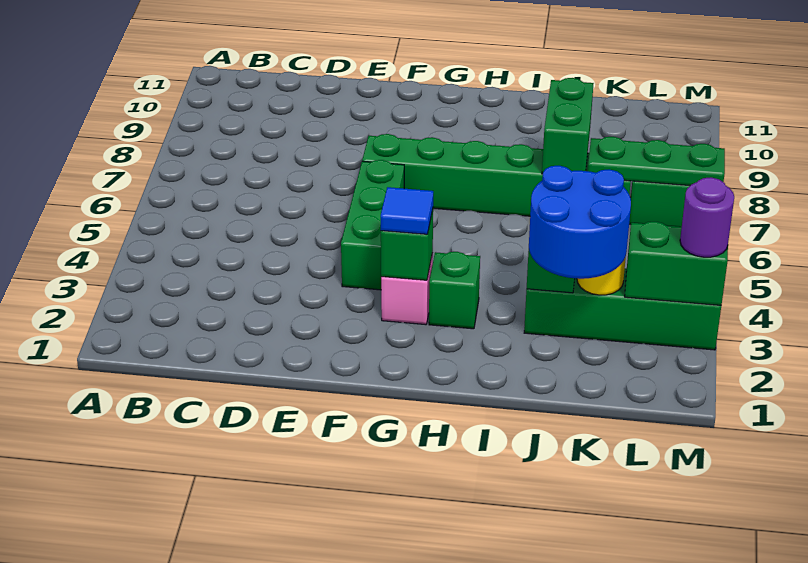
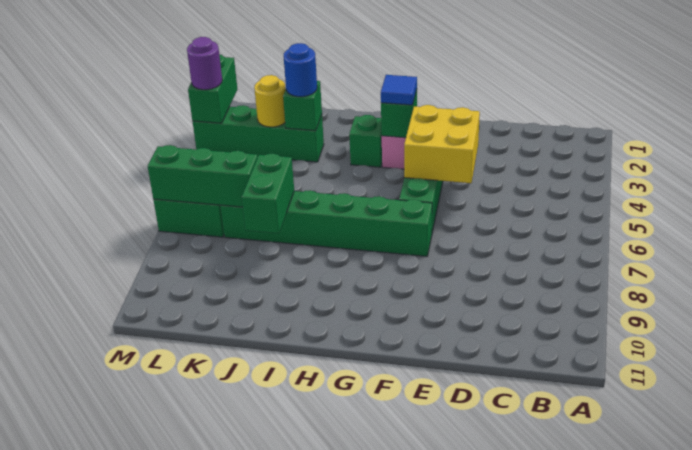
none -> yellow 2x2 brick [404,105,480,183]
blue 2x2 round brick [529,166,631,279] -> blue 1x1 round brick [284,43,317,97]
green 1x3 plate [588,137,725,186] -> green 1x3 brick [148,145,258,207]
green 1x2 brick [625,222,728,305] -> green 1x2 brick turned to [188,54,237,123]

